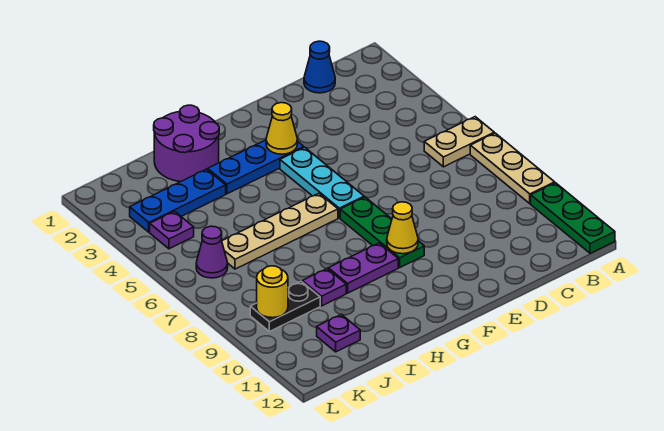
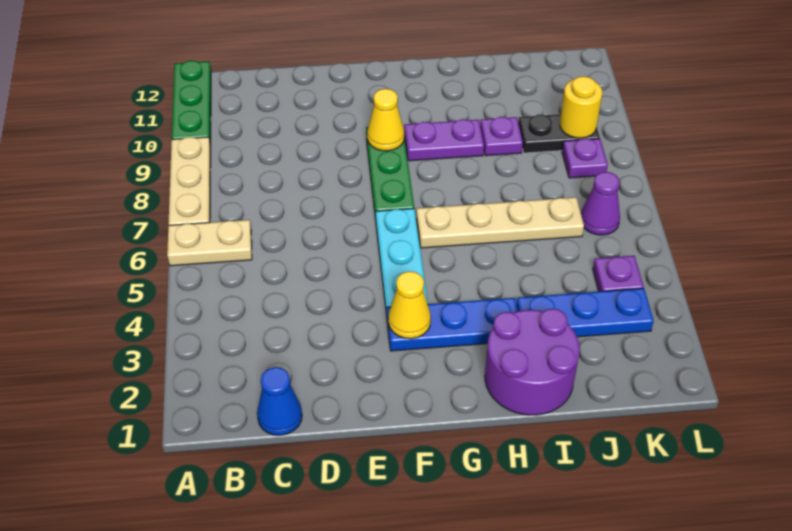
purple 1x1 plate [317,314,360,352] -> purple 1x1 plate moved to [562,138,608,178]

